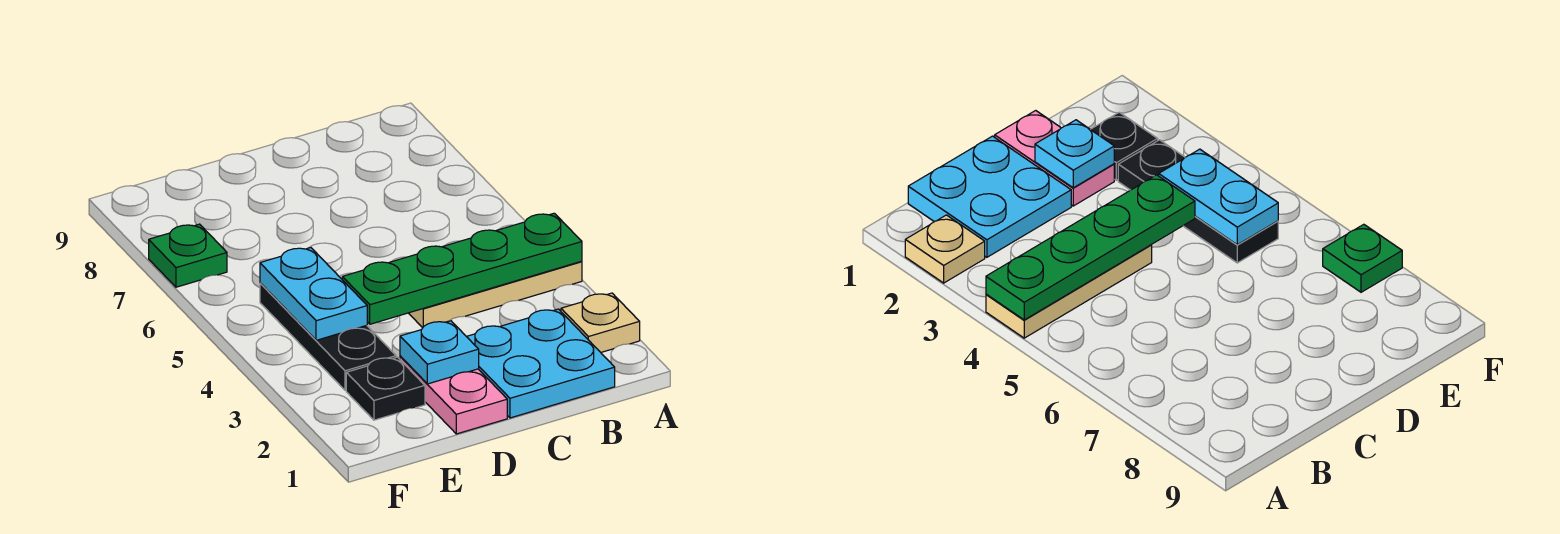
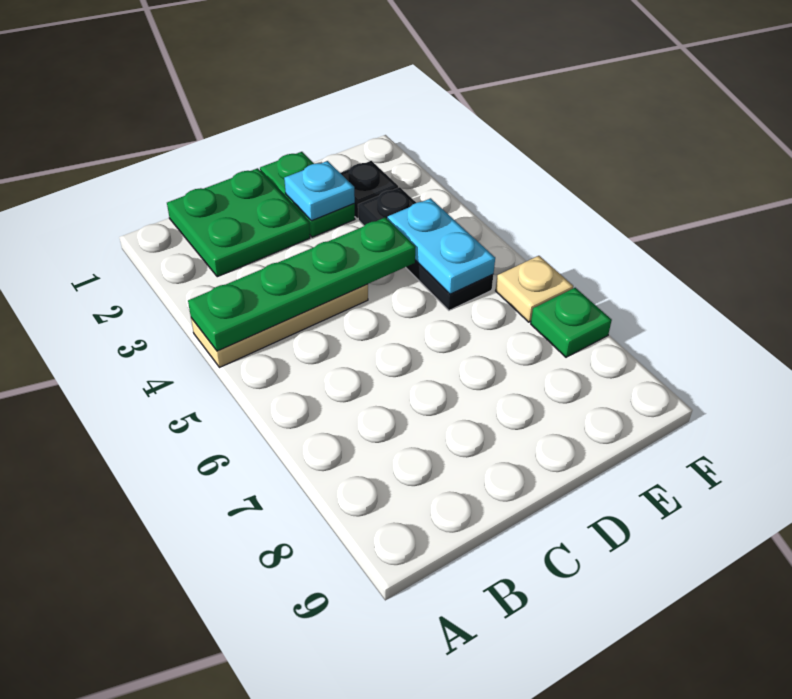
tan 1x1 plate [561,293,640,352] -> tan 1x1 plate moved to [496,256,573,322]
cyan 2x2 plate [466,309,615,418] -> green 2x2 plate [167,168,310,277]
pink 1x2 plate [400,356,507,434] -> green 1x2 plate [260,152,355,237]

